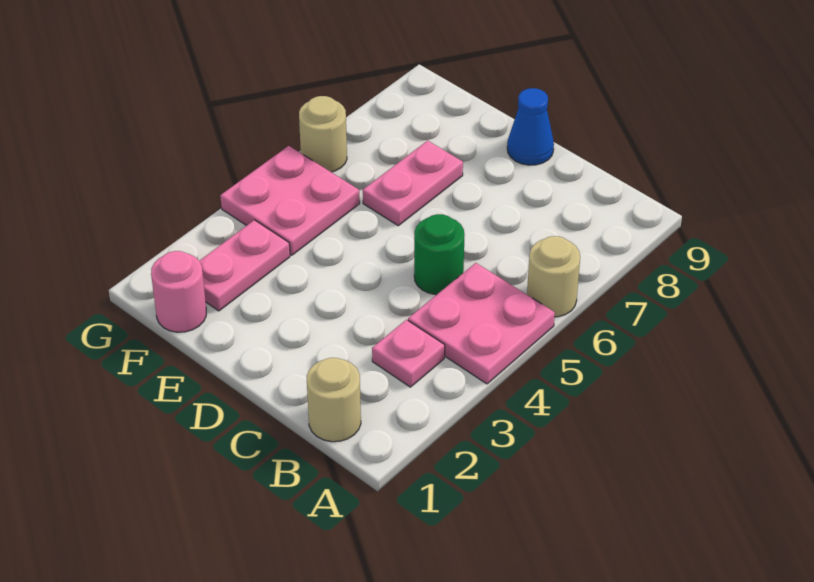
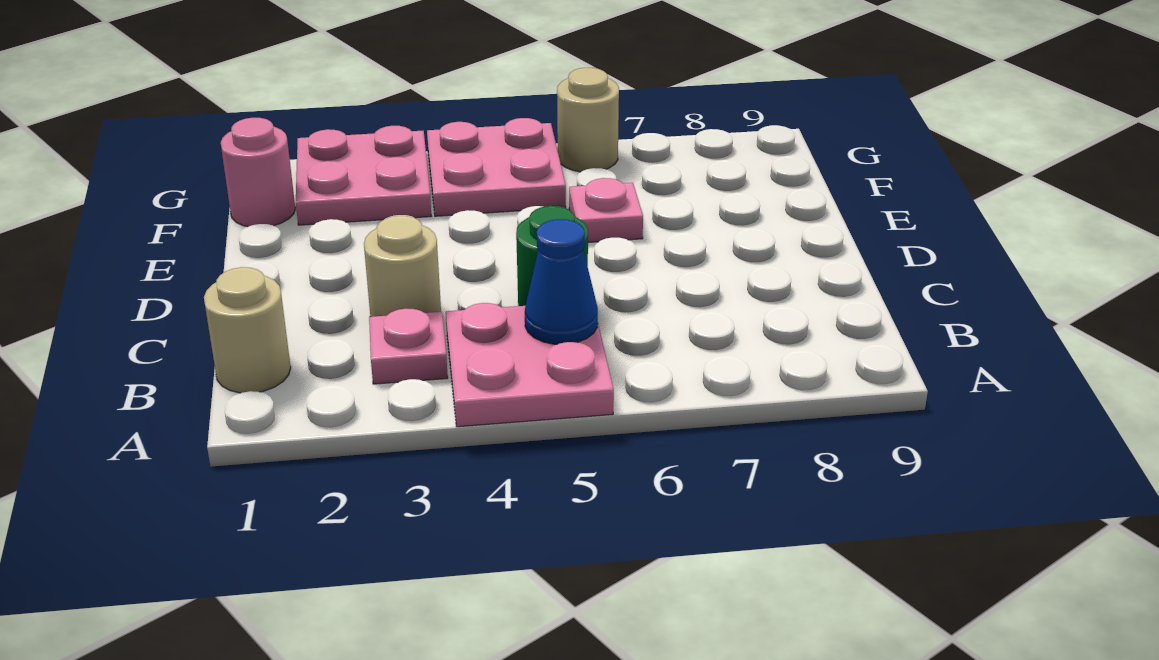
tan 1x1 round brick [527,236,580,317] -> tan 1x1 round brick moved to [364,216,441,317]
blue 1x1 cone [507,88,554,165] -> blue 1x1 cone moved to [525,219,598,344]
pink 1x2 plate [363,141,463,226] -> pink 1x1 plate [569,178,643,242]
pink 1x2 plate [200,220,290,311] -> pink 2x2 plate [296,126,431,225]

